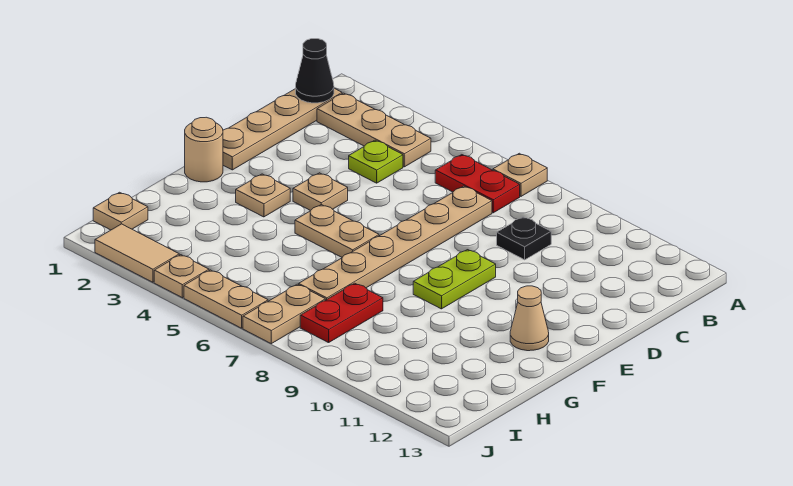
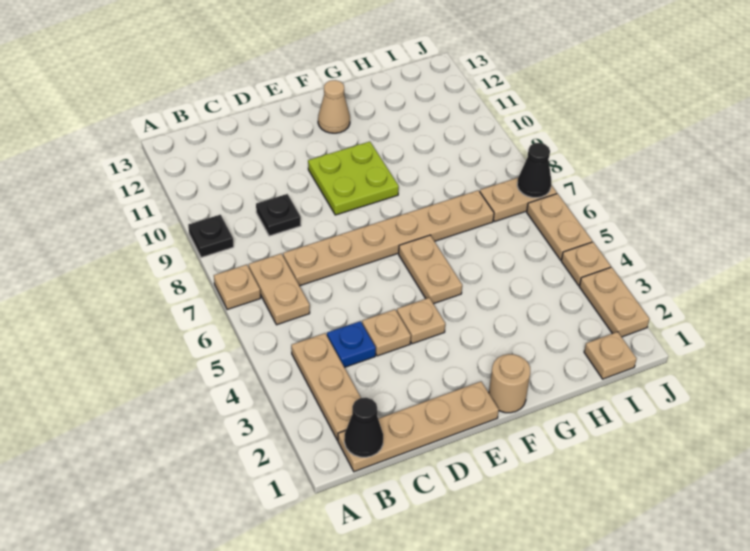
none -> black 1x1 plate [188,215,234,258]
red 1x2 plate [435,155,520,213] -> tan 1x2 plate [249,254,310,325]
lime 1x1 plate [349,140,403,183] -> blue 1x1 plate [327,321,376,367]
lime 1x2 plate [413,250,496,309] -> lime 2x2 plate [308,142,399,215]
tan 1x1 plate [236,174,290,217] -> tan 1x1 plate moved to [362,309,411,356]
red 1x2 plate [300,283,383,343] -> none
tan 1x2 tile [95,224,179,282] -> tan 1x2 plate [579,267,649,337]
none -> black 1x1 cone [517,143,551,198]

